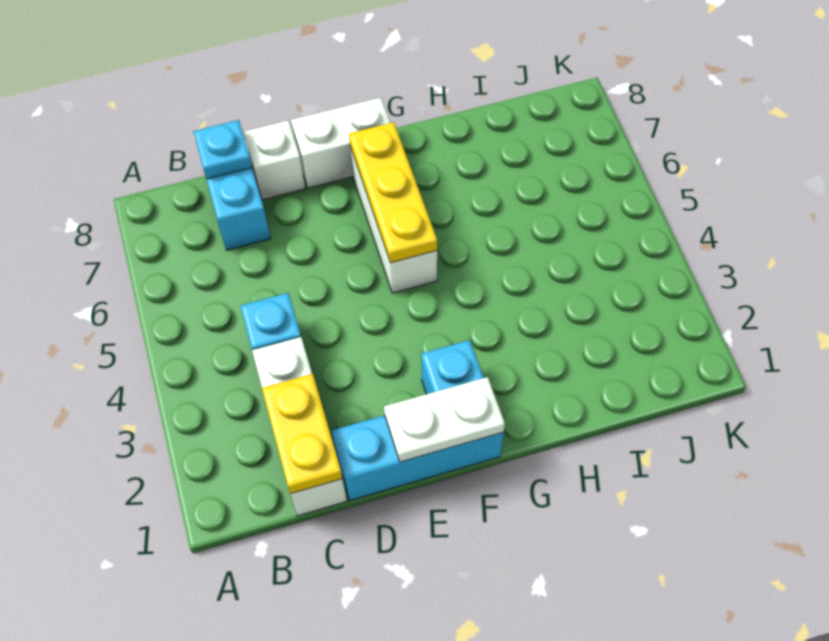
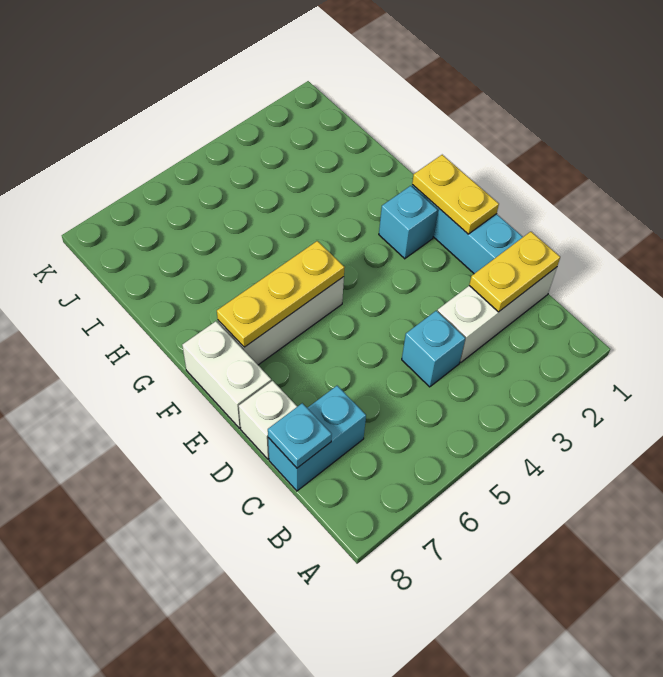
white 1x2 plate [384,377,505,462] -> yellow 1x2 plate [412,155,499,234]

